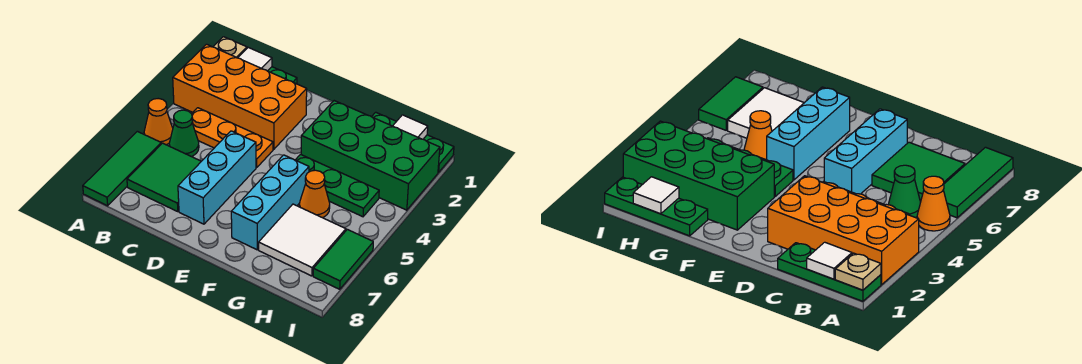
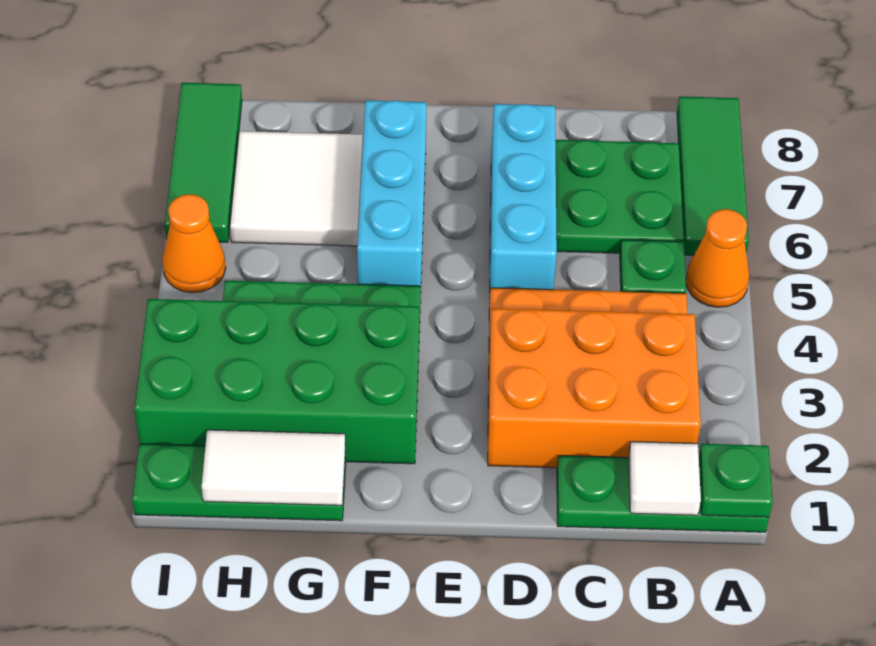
tan 1x1 plate [213,37,247,58] -> green 1x1 plate [699,444,773,517]
orange 2x4 brick [173,44,307,149] -> orange 2x3 brick [488,308,701,468]
green 1x1 cone [169,110,199,157] -> green 1x1 plate [620,240,686,293]
green 2x2 tile [127,143,201,211] -> green 2x2 plate [555,140,684,253]
orange 1x1 cone [299,170,330,218] -> orange 1x1 cone moved to [163,194,226,293]
white 1x1 tile [393,115,428,139] -> white 1x2 tile [202,430,345,505]
green 1x2 tile [313,229,373,289] -> green 1x3 tile [165,83,242,242]

